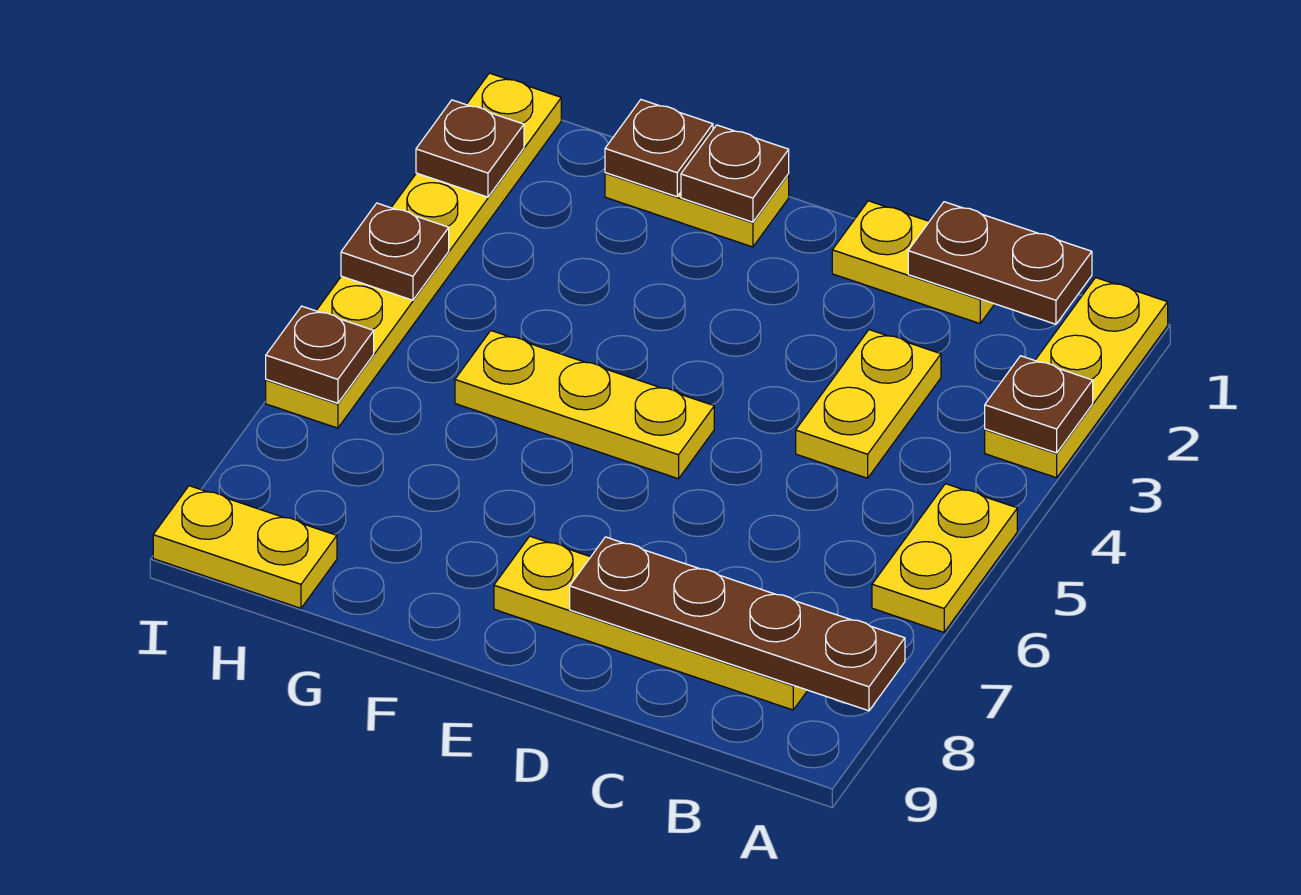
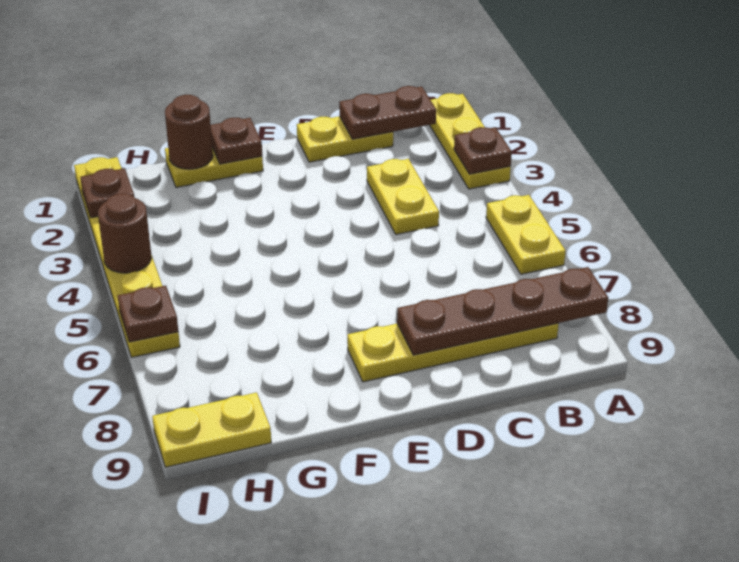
yellow 1x3 plate [455,331,714,479] -> none
brown 1x1 plate [605,100,713,197] -> brown 1x1 round brick [165,95,213,169]
brown 1x1 plate [341,203,449,300] -> brown 1x1 round brick [98,194,152,273]

